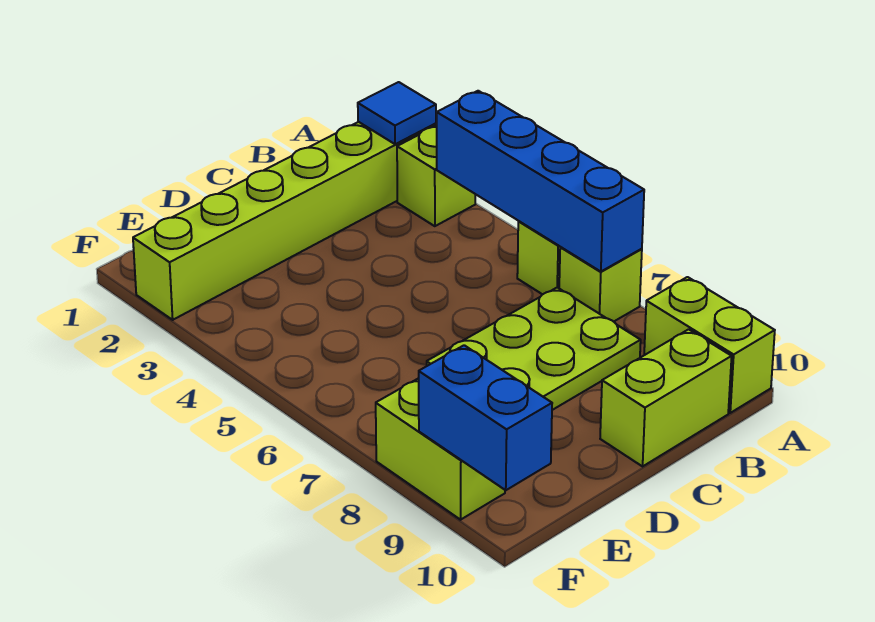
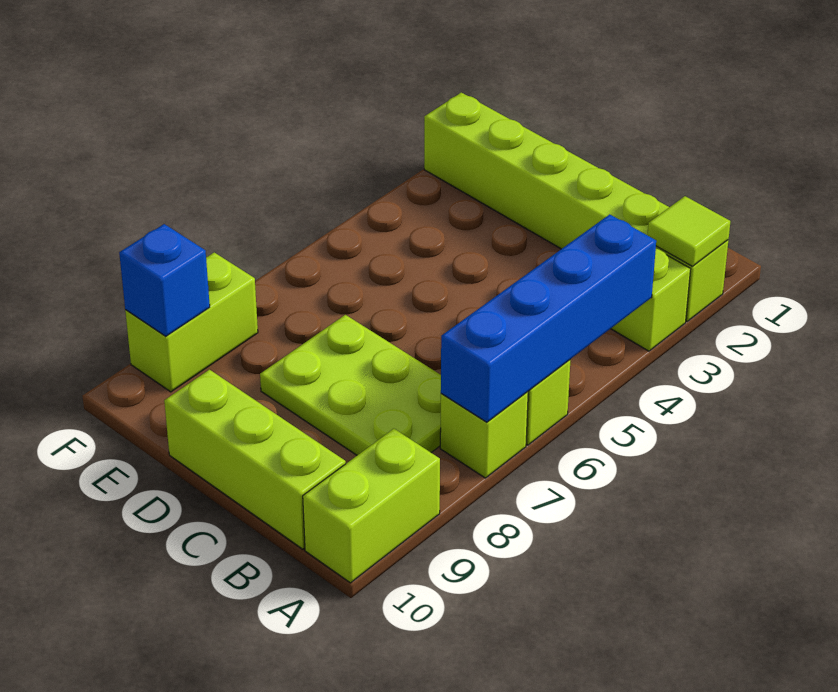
blue 1x1 tile [358,82,436,144] -> lime 1x1 tile [648,196,730,266]
lime 1x2 brick [600,329,732,466] -> lime 1x3 brick [164,370,346,549]
blue 1x2 brick [419,345,552,490] -> blue 1x1 brick [119,224,210,336]

